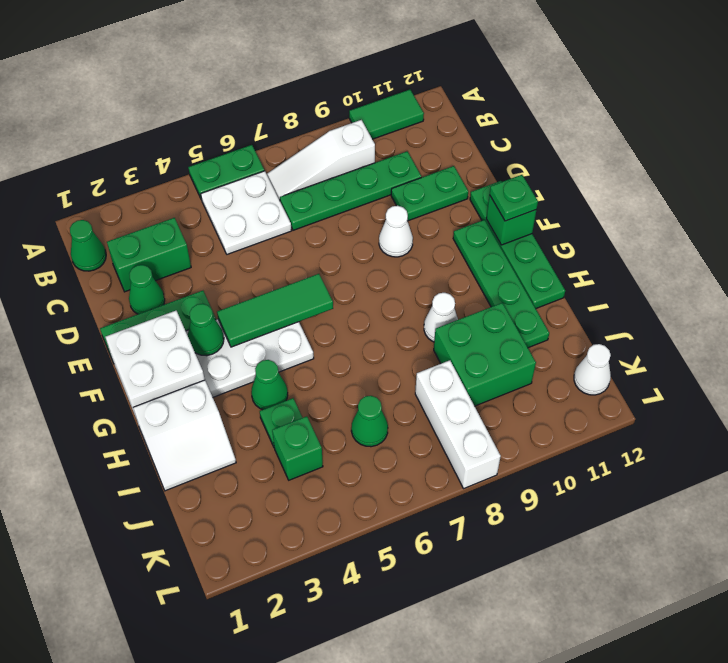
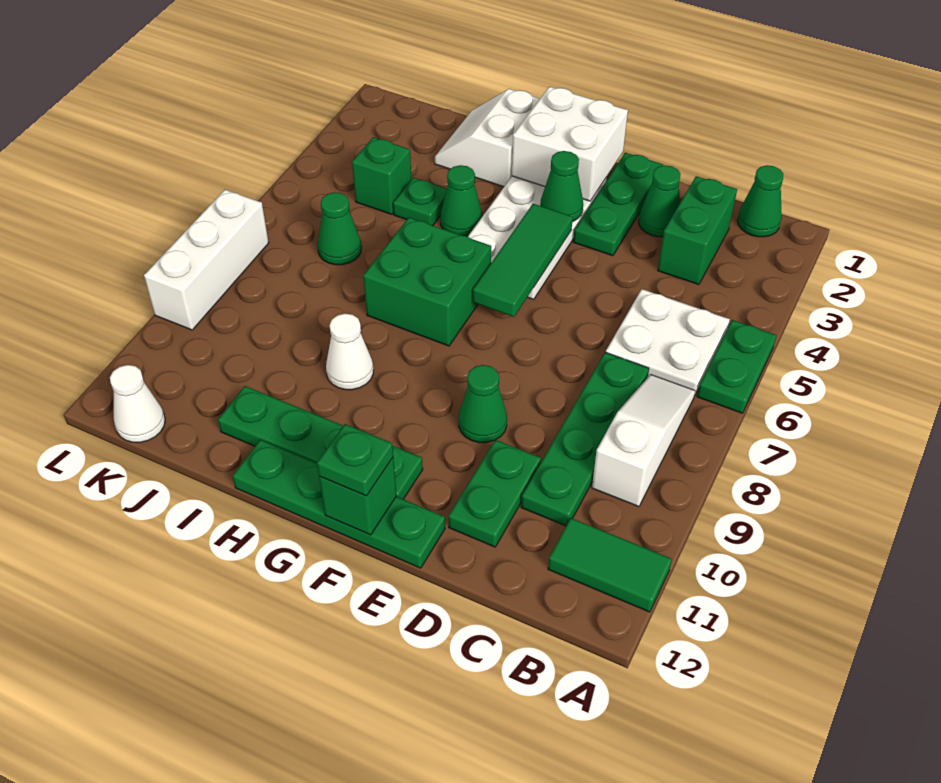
green 1x2 tile [349,90,424,139] -> green 1x2 tile turned to [548,518,672,612]
white 1x1 cone [379,206,413,257] -> green 1x1 cone [459,365,507,443]
green 2x2 brick [434,303,536,406] -> green 2x2 brick moved to [363,218,491,346]
white 1x3 brick [415,360,501,488] -> white 1x3 brick turned to [144,190,269,330]

